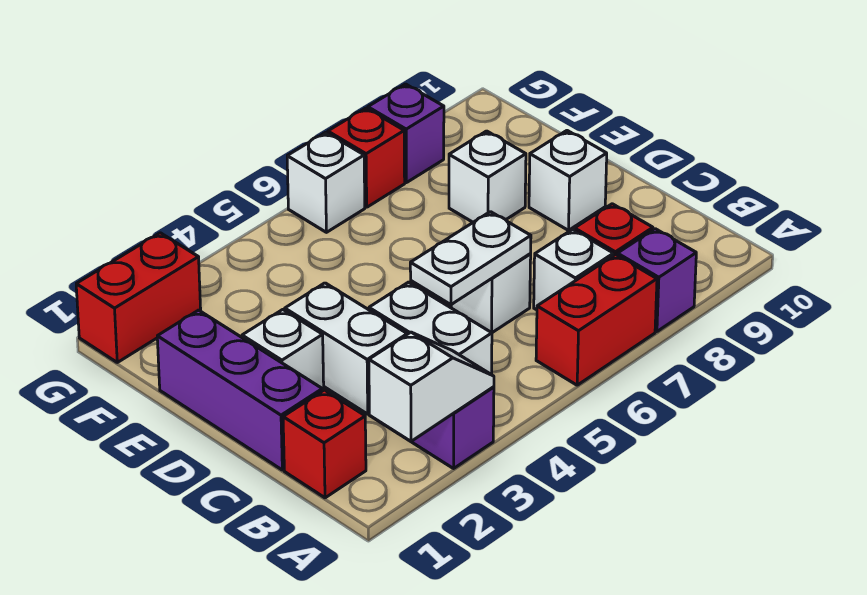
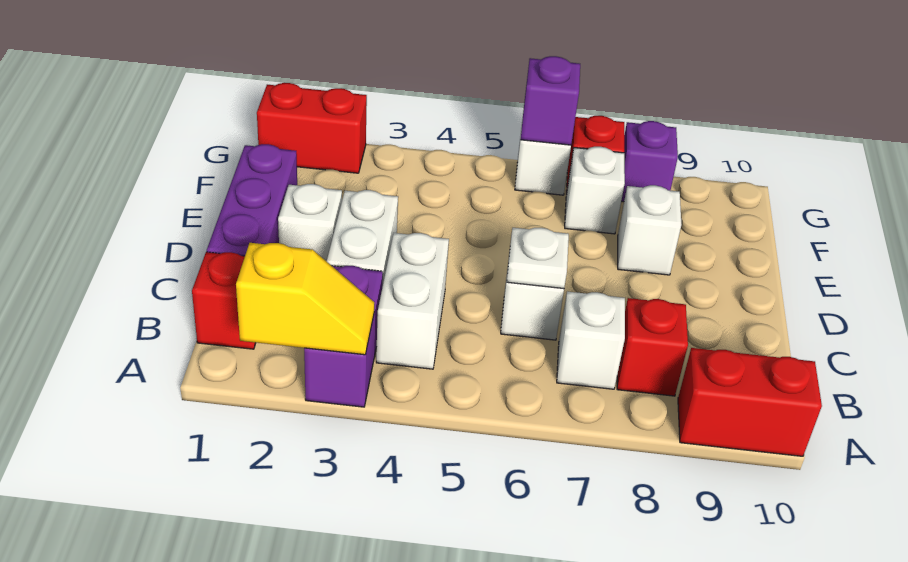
white 1x2 slope [369,332,494,441] -> yellow 1x2 slope [236,243,374,355]
red 1x2 brick [536,254,657,385] -> red 1x2 brick moved to [678,348,822,456]
purple 1x1 brick [617,229,696,332] -> purple 1x1 brick moved to [521,56,580,145]
white 1x2 plate [410,212,531,305] -> white 1x1 plate [507,228,569,289]
white 1x1 brick [529,131,607,230] -> white 1x1 brick moved to [565,147,625,234]

